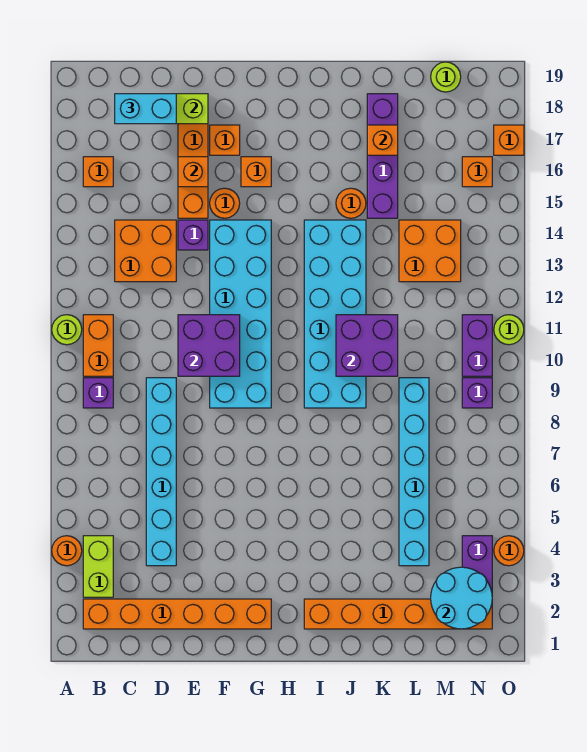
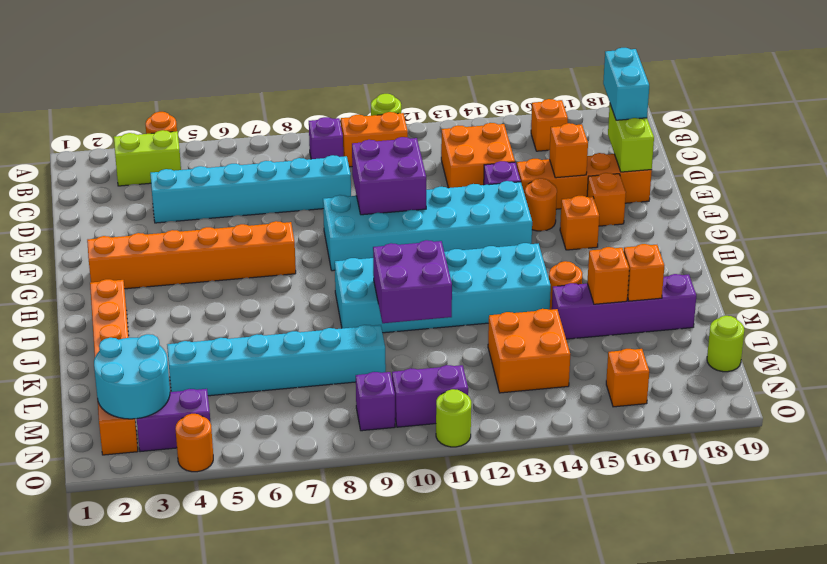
orange 1x6 brick [83,599,271,629] -> orange 1x6 brick turned to [87,221,296,289]
orange 1x1 brick [494,125,524,155] -> orange 1x1 brick moved to [587,247,629,304]

